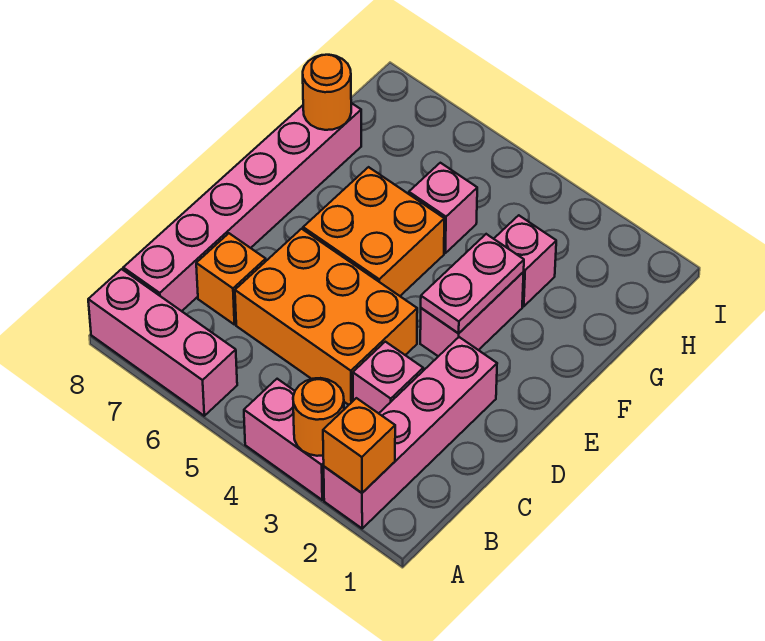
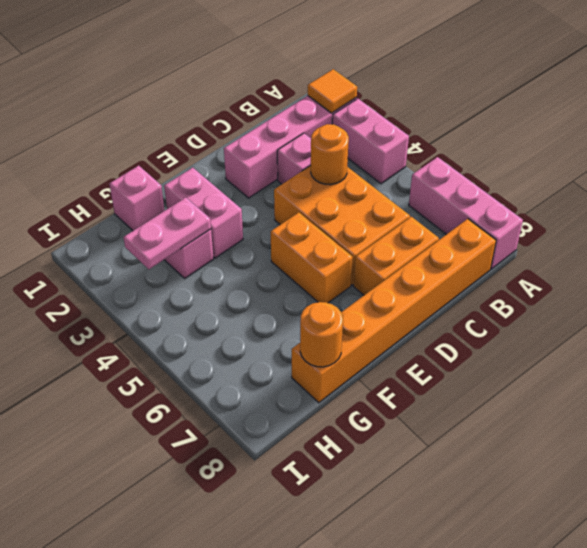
orange 1x1 brick [323,398,395,493] -> orange 1x1 tile [308,69,357,113]
orange 1x1 round brick [293,378,344,456] -> orange 1x1 round brick moved to [311,124,349,185]
pink 1x6 brick [123,103,361,311] -> orange 1x6 brick [292,219,496,403]
orange 1x1 brick [196,233,266,325] -> orange 1x2 brick [354,217,439,295]
pink 1x2 brick [420,272,524,356] -> pink 1x2 brick turned to [164,168,243,258]
pink 1x2 plate [421,234,524,333] -> pink 1x2 plate moved to [123,197,211,269]
orange 2x2 brick [303,167,444,296] -> orange 1x2 brick [271,212,353,303]
pink 1x1 brick [409,163,477,253] -> pink 1x1 brick moved to [109,166,165,231]

